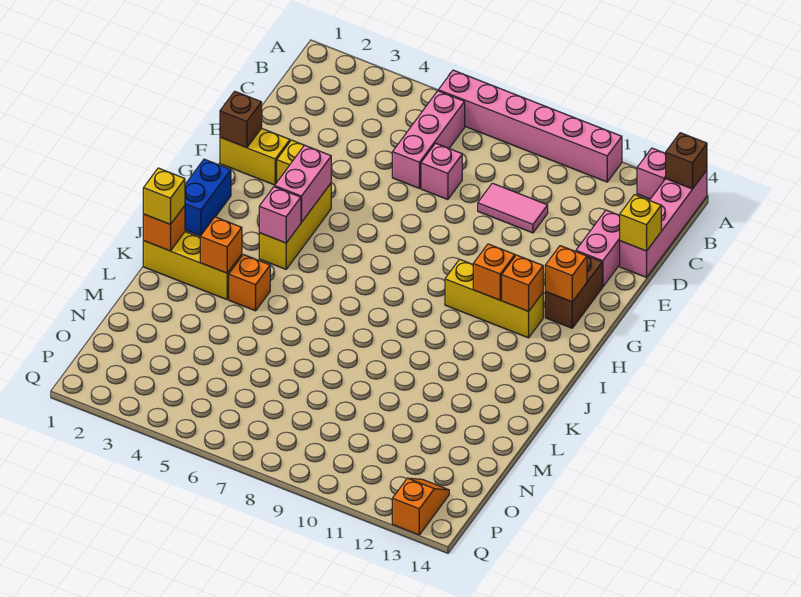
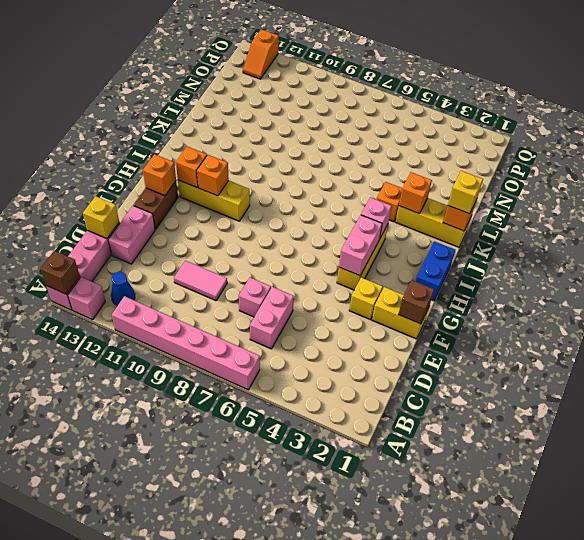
pink 1x3 brick [392,91,465,188] -> pink 1x2 brick [250,287,294,349]
none -> blue 1x1 cone [111,272,135,306]

